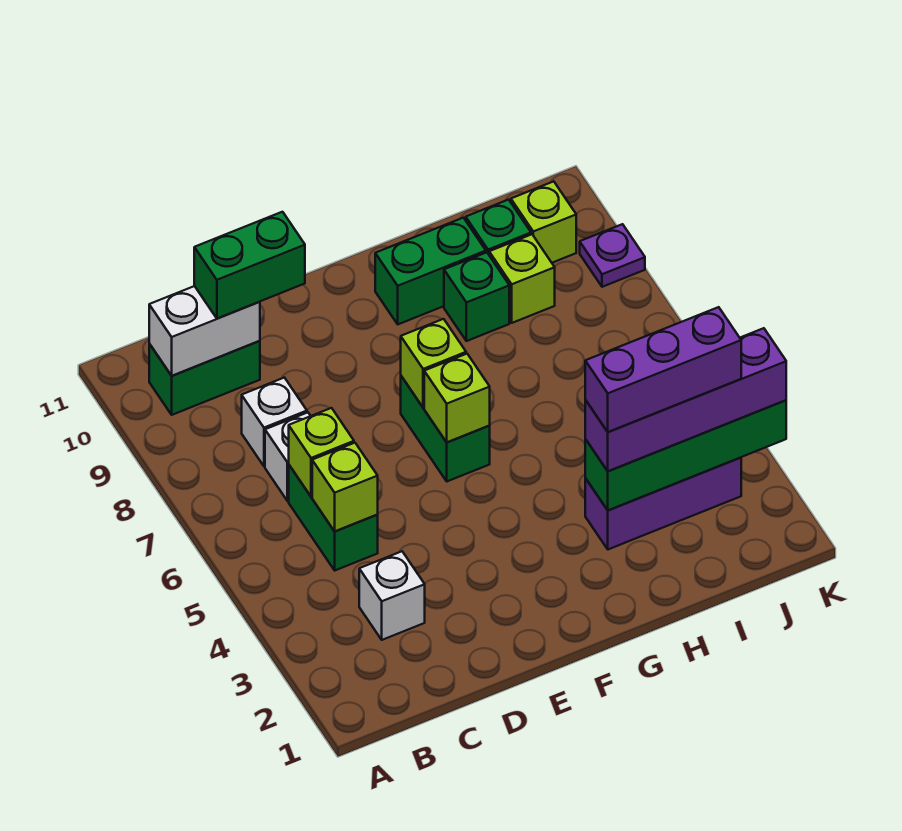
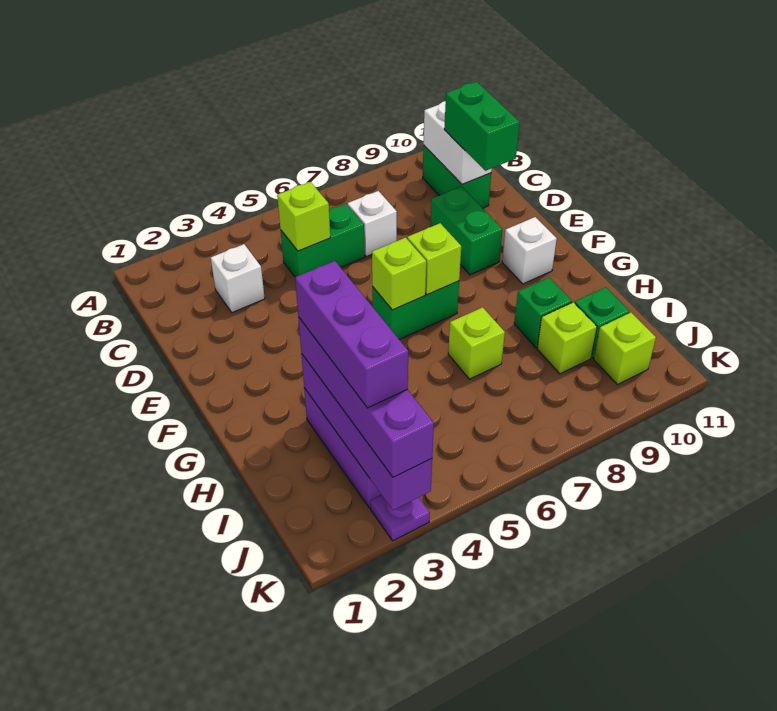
lime 1x1 brick [289,408,354,497] -> lime 1x1 brick moved to [448,307,505,379]
white 1x1 brick [242,378,307,466] -> white 1x1 brick moved to [502,217,557,284]
green 1x2 brick [375,218,486,324] -> green 1x2 brick moved to [430,187,503,275]
green 1x4 brick [585,400,786,510] -> purple 1x4 brick [301,354,432,510]
purple 1x1 plate [580,224,645,287] -> purple 1x1 plate moved to [370,495,430,541]

